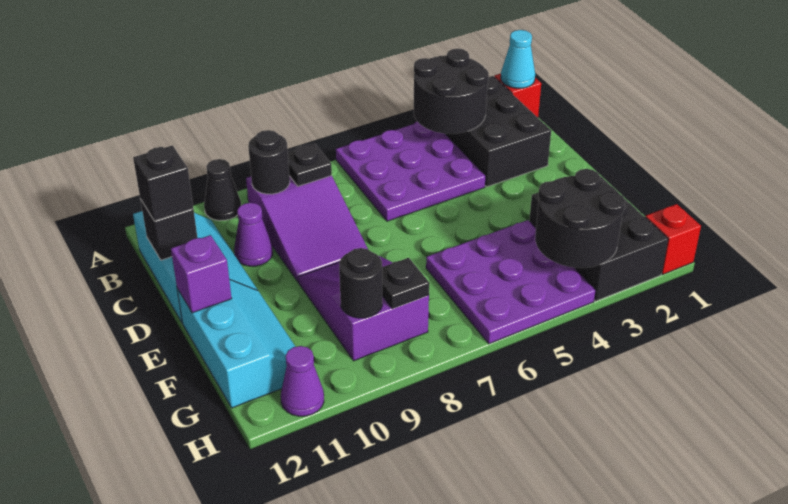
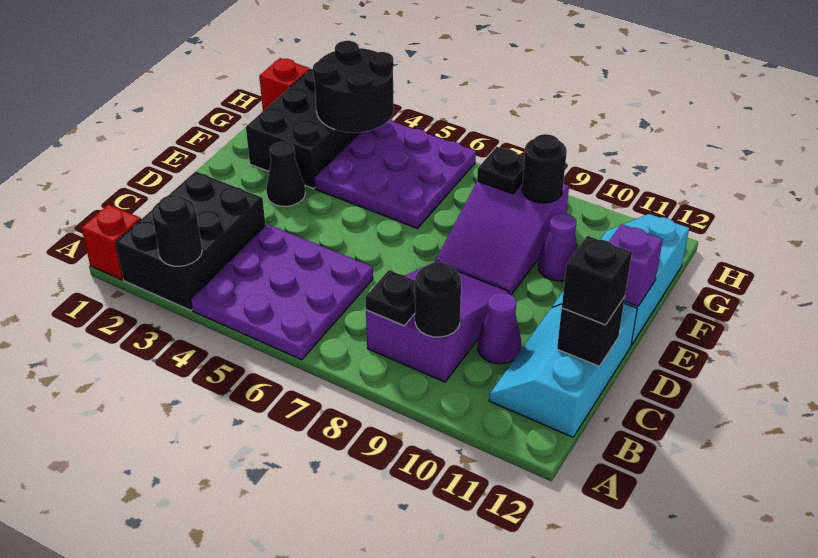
cyan 1x1 cone [501,30,535,88] -> none
black 2x2 round brick [414,49,489,134] -> black 1x1 round brick [152,195,202,266]
black 1x1 cone [204,159,241,221] -> black 1x1 cone moved to [266,142,305,206]
purple 1x1 cone [281,346,324,416] -> purple 1x1 cone moved to [538,213,577,281]

